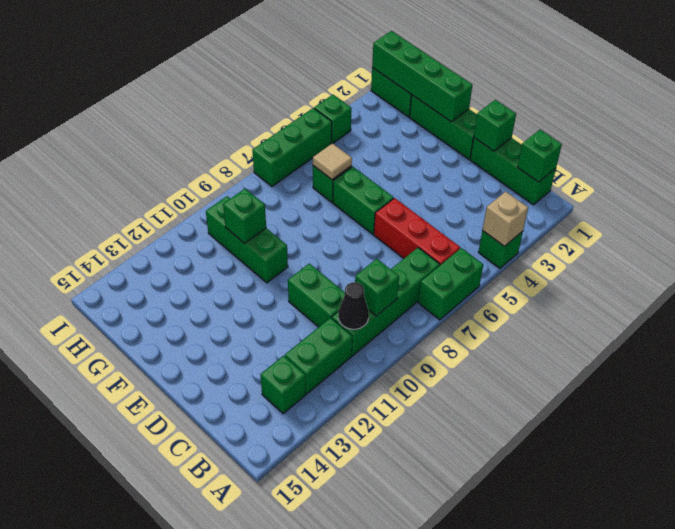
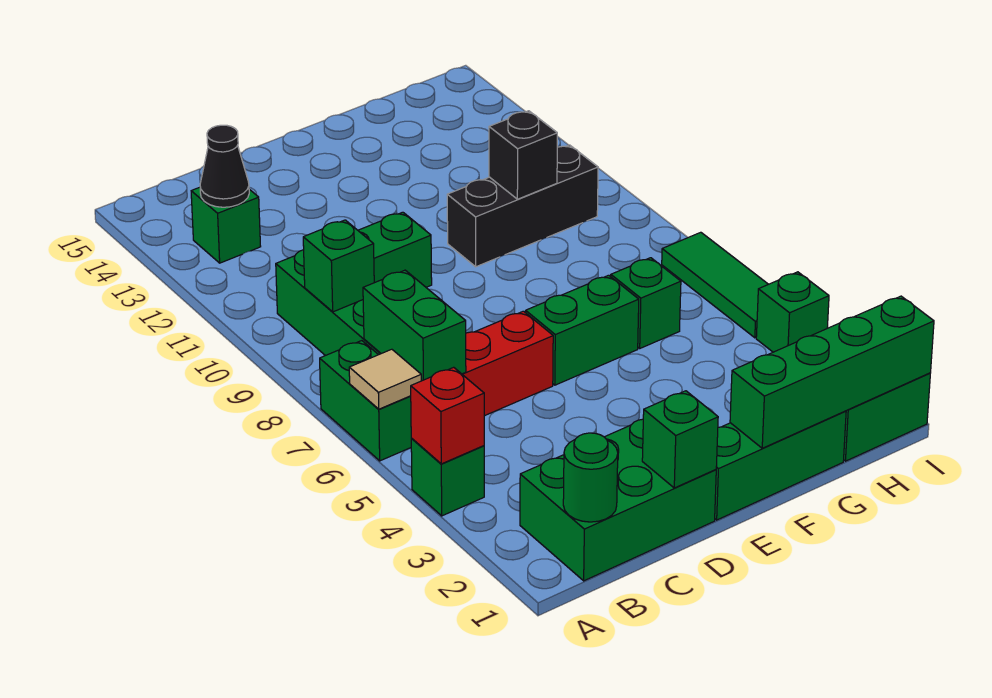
tan 1x1 brick [482,192,528,246] -> red 1x1 brick [411,367,484,464]
green 1x3 brick [470,138,556,205] -> green 2x3 brick [520,419,716,581]
green 1x1 brick [517,130,562,182] -> green 1x1 round brick [563,433,618,522]
black 1x1 cone [338,282,369,329] -> black 1x1 cone moved to [200,125,249,207]
green 1x2 brick [285,318,352,394] -> green 1x2 brick moved to [363,270,466,381]
green 1x3 brick [206,196,288,283] -> black 1x3 brick [447,145,598,267]
tan 1x1 tile [313,143,352,180] -> tan 1x1 tile moved to [349,349,421,409]
green 1x1 brick [223,189,266,243] -> black 1x1 brick [489,111,557,199]
green 1x3 brick [252,108,332,186] -> green 1x3 tile [662,232,768,338]

